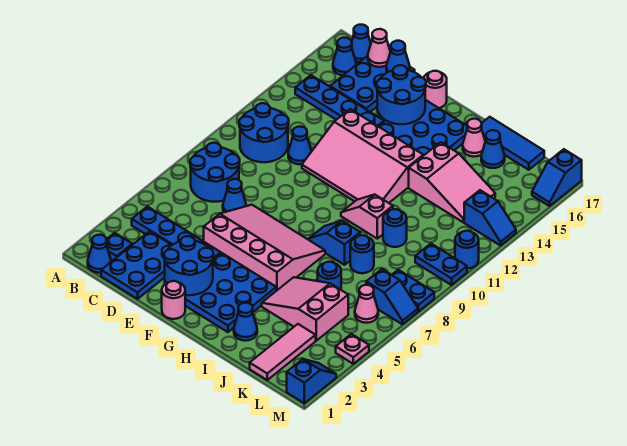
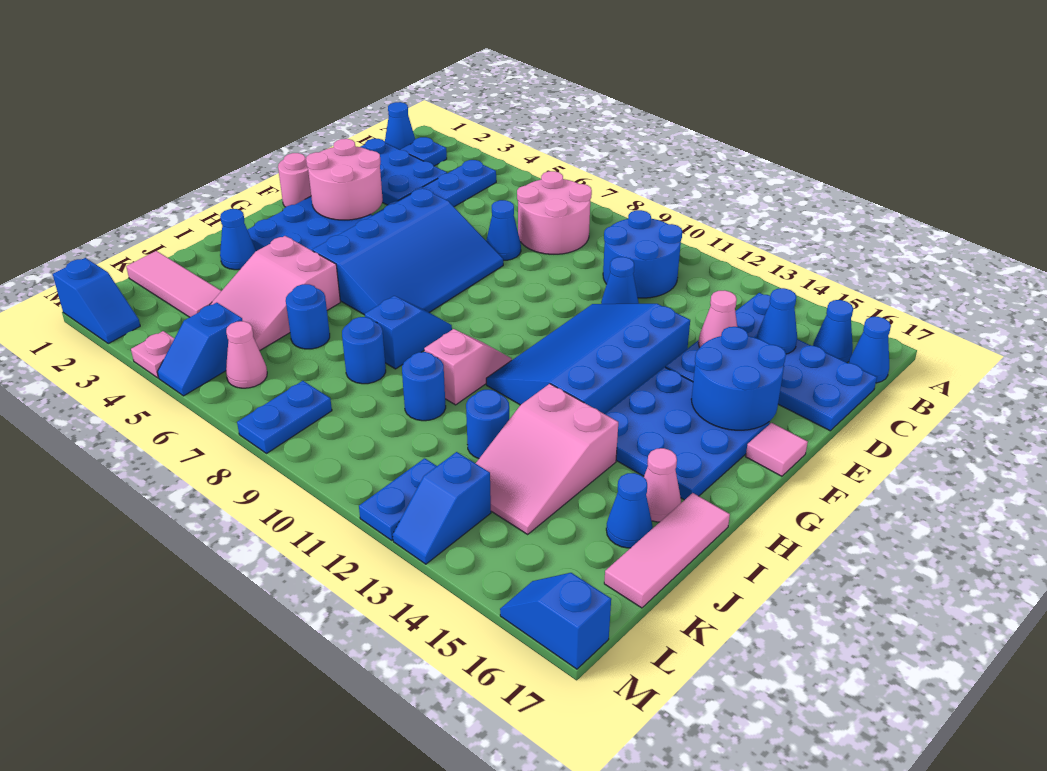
blue 2x2 round brick [190,143,240,202] -> pink 2x2 round brick [517,171,592,254]
pink 1x1 cone [368,29,390,67] -> pink 1x1 cone moved to [698,290,737,348]
blue 1x1 cone [386,41,410,73] -> blue 1x1 cone moved to [757,288,797,354]
blue 2x2 round brick [164,236,214,295] -> pink 2x2 round brick [306,139,383,220]
pink 3x4 slope [204,205,325,291] -> blue 3x4 slope [313,188,503,315]
pink 3x4 slope [302,109,423,203] -> blue 3x4 slope [486,304,690,414]
pink 1x1 round brick [424,71,447,108] -> pink 1x1 tile [746,423,808,476]
pink 2x3 slope [262,277,348,341] -> pink 2x3 slope turned to [210,236,340,351]
blue 1x3 tile [482,117,544,170] -> pink 1x3 tile [604,493,730,608]
blue 1x2 slope [366,269,418,324] -> blue 1x2 slope moved to [157,303,242,396]
blue 1x2 plate [415,244,467,285] -> blue 1x2 plate moved to [359,458,437,540]
blue 1x1 round brick [455,231,479,269] -> blue 1x1 round brick moved to [466,390,509,459]

